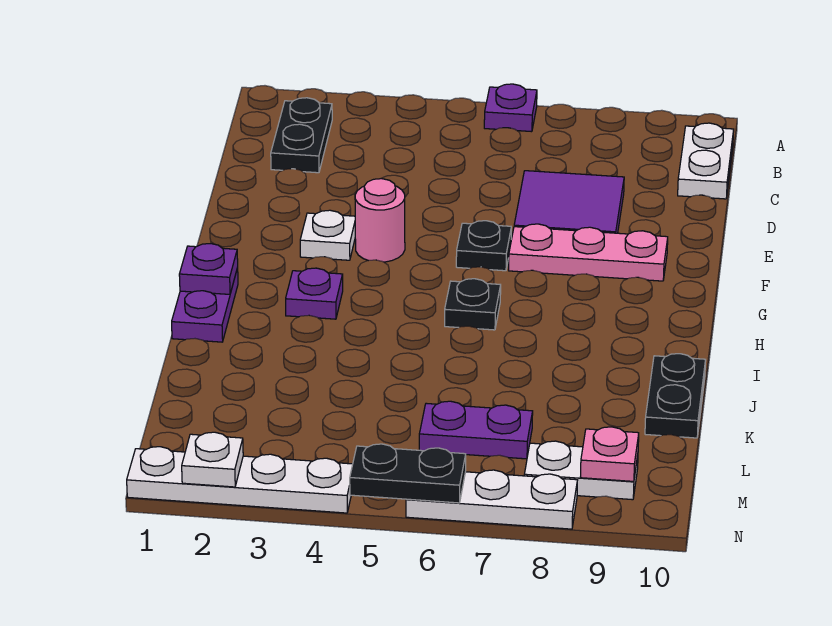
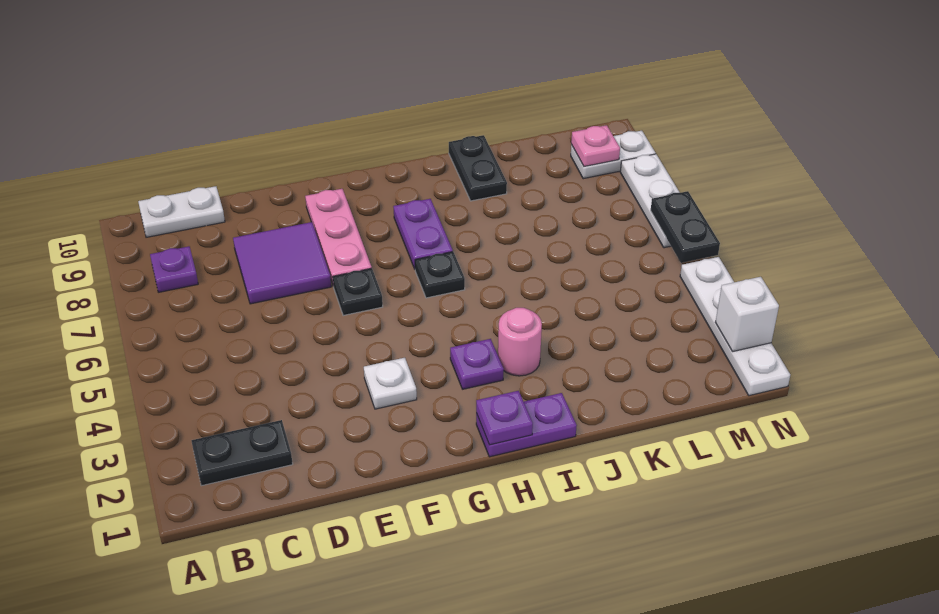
purple 1x1 plate [484,84,537,132] -> purple 1x1 plate moved to [150,246,198,292]
pink 1x1 round brick [355,179,405,262] -> pink 1x1 round brick moved to [498,308,542,376]
black 1x2 plate [645,354,706,438] -> black 1x2 plate turned to [449,135,507,201]
purple 1x2 plate [419,401,533,459] -> purple 1x2 plate moved to [393,199,453,269]
white 1x2 plate [524,441,638,500] -> white 1x2 plate turned to [571,131,656,179]
white 1x1 plate [182,432,243,487] -> white 1x1 brick [715,277,779,352]

